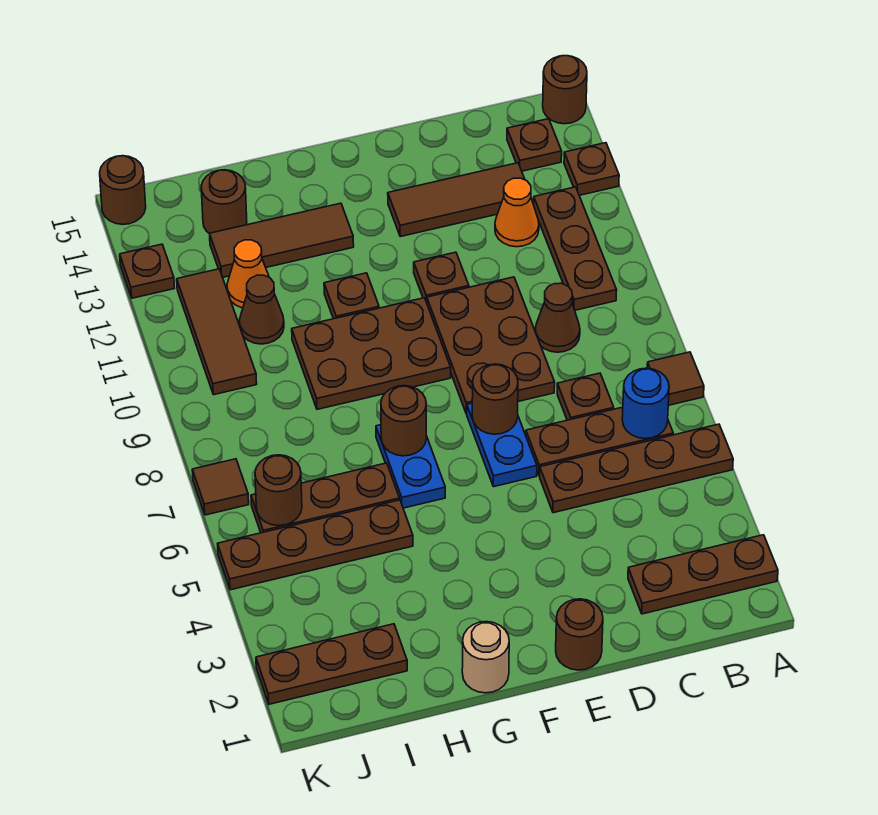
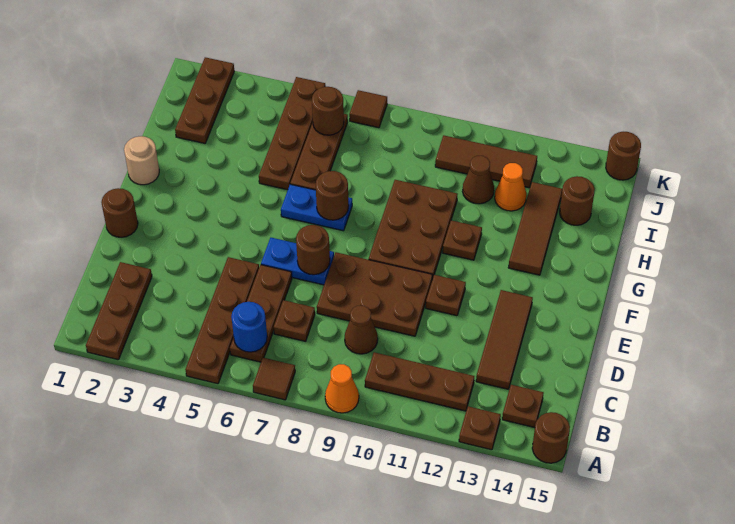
orange 1x1 cone [495,178,539,247] -> orange 1x1 cone moved to [325,364,359,413]
brown 1x1 plate [120,244,174,298] -> none

